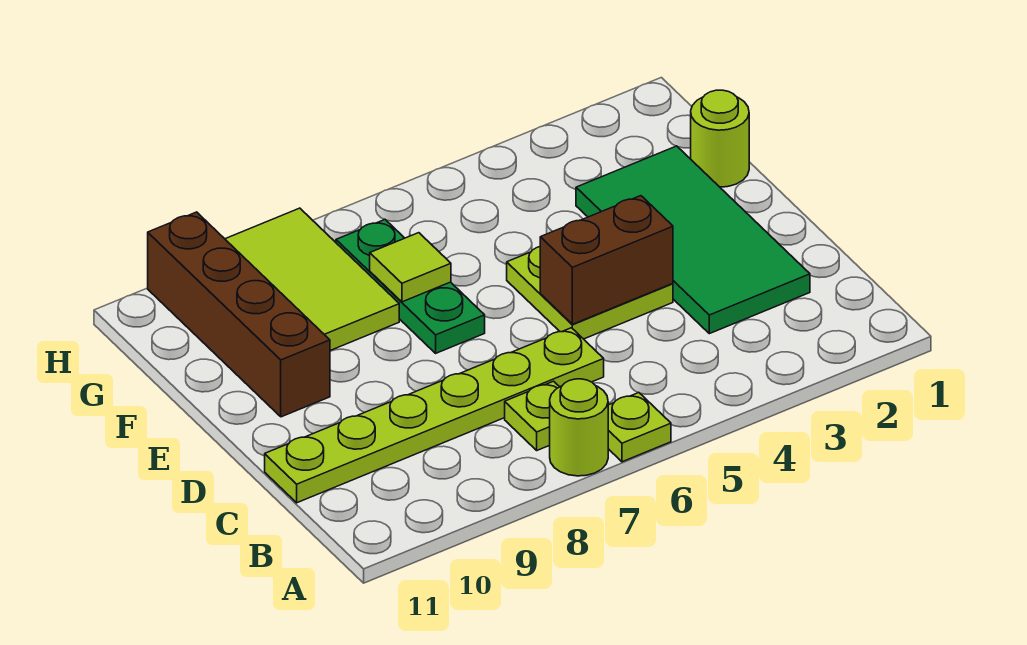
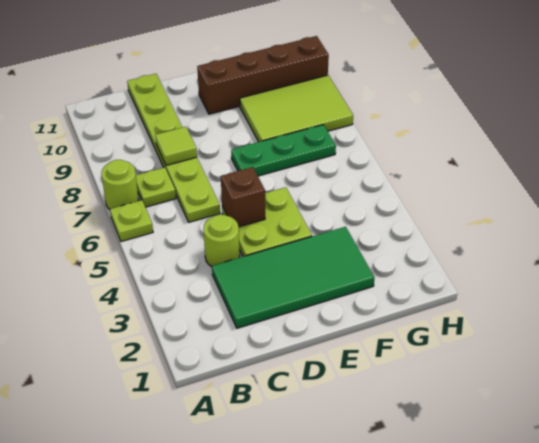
brown 1x2 brick [540,196,673,324] -> brown 1x1 brick [221,167,265,227]
lime 1x1 round brick [691,90,749,187] -> lime 1x1 round brick moved to [203,215,240,267]
lime 1x1 tile [370,233,451,302] -> lime 1x1 tile moved to [155,127,197,165]

